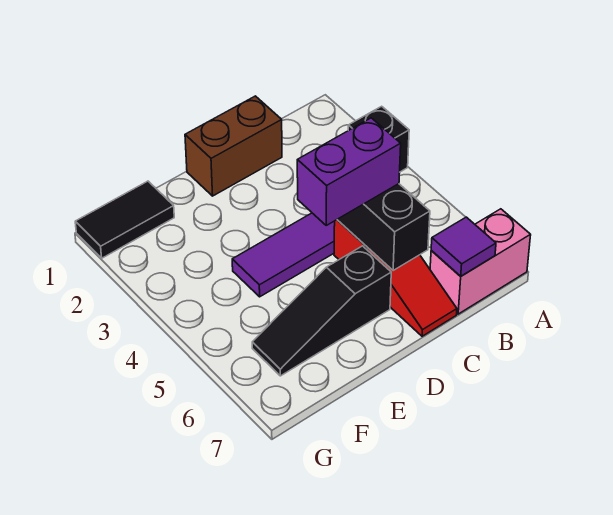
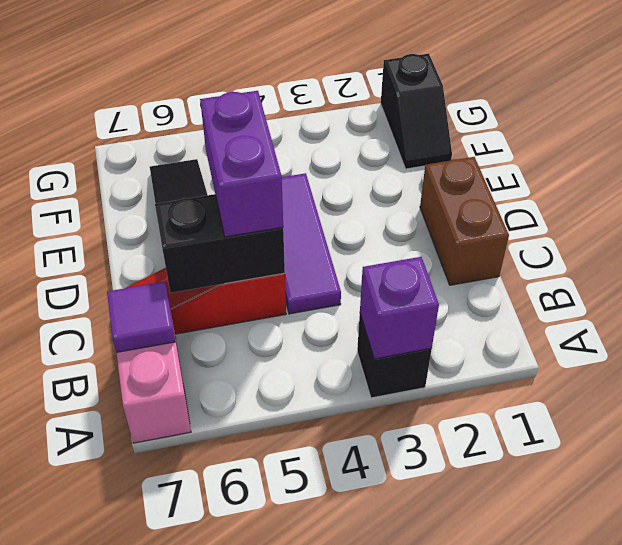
none -> purple 1x1 brick [360,257,439,359]
black 1x2 tile [75,181,174,258] -> black 1x2 slope [381,54,452,169]

